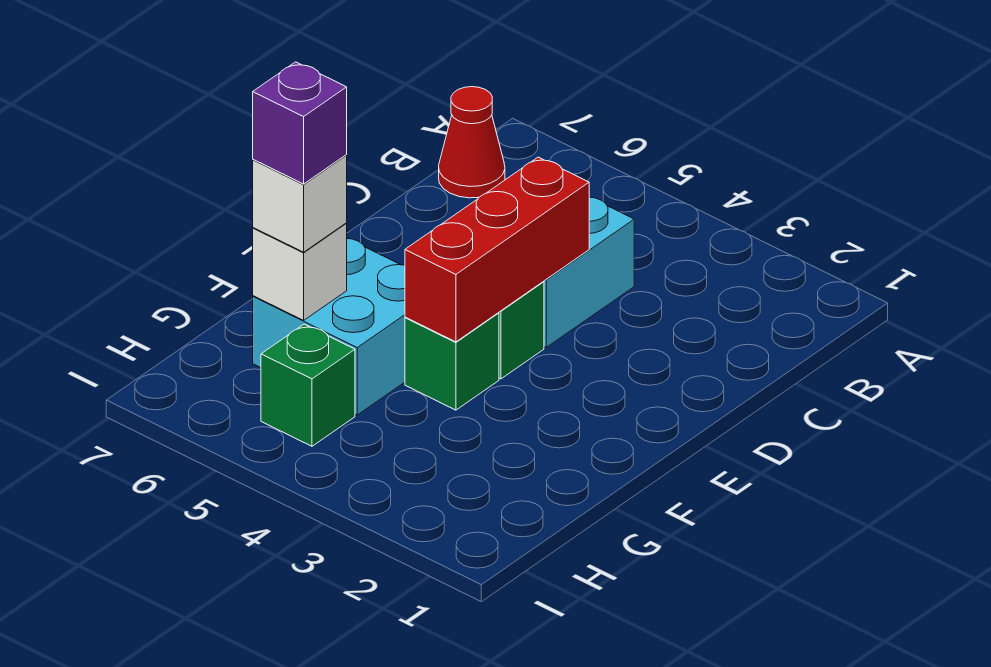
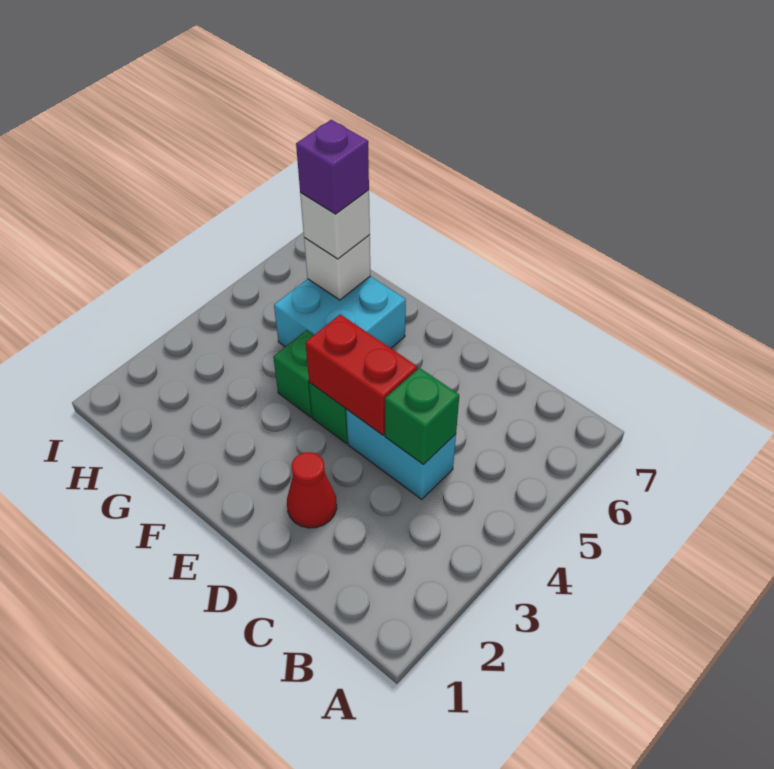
red 1x1 cone [439,87,505,198] -> red 1x1 cone moved to [287,452,337,528]
red 1x3 brick [405,157,589,342] -> red 1x2 brick [305,314,417,435]
green 1x1 brick [261,324,355,446] -> green 1x1 brick moved to [385,368,459,464]

